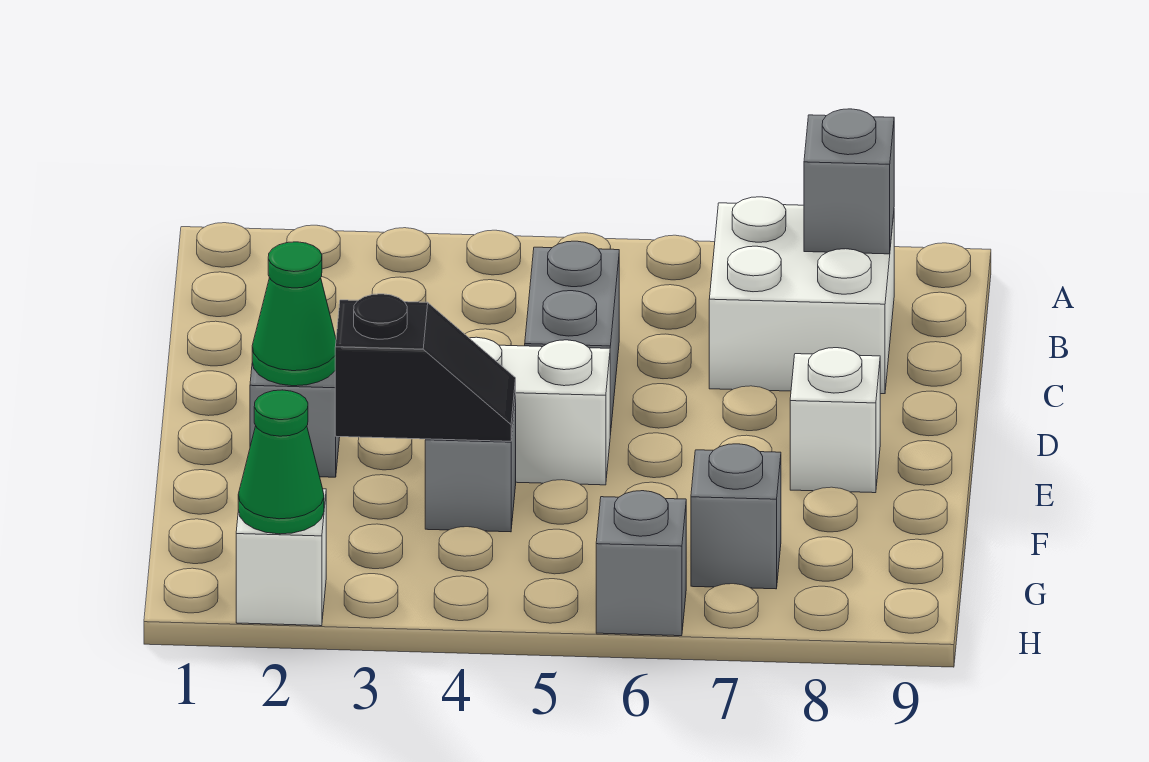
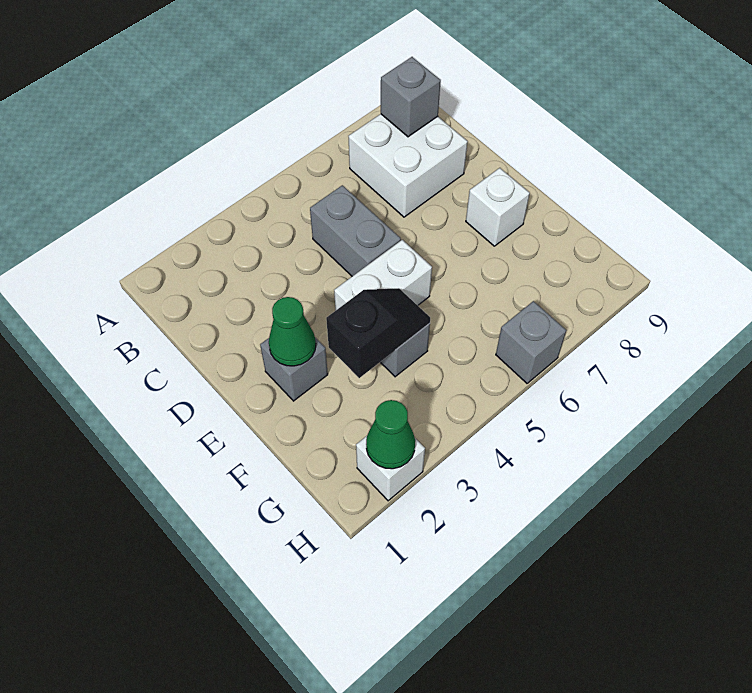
grey 1x1 brick [691,444,781,589] -> none

